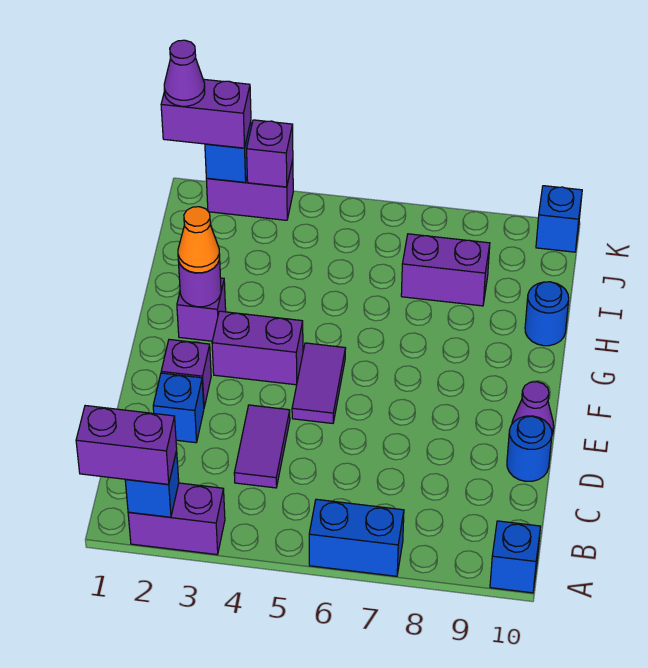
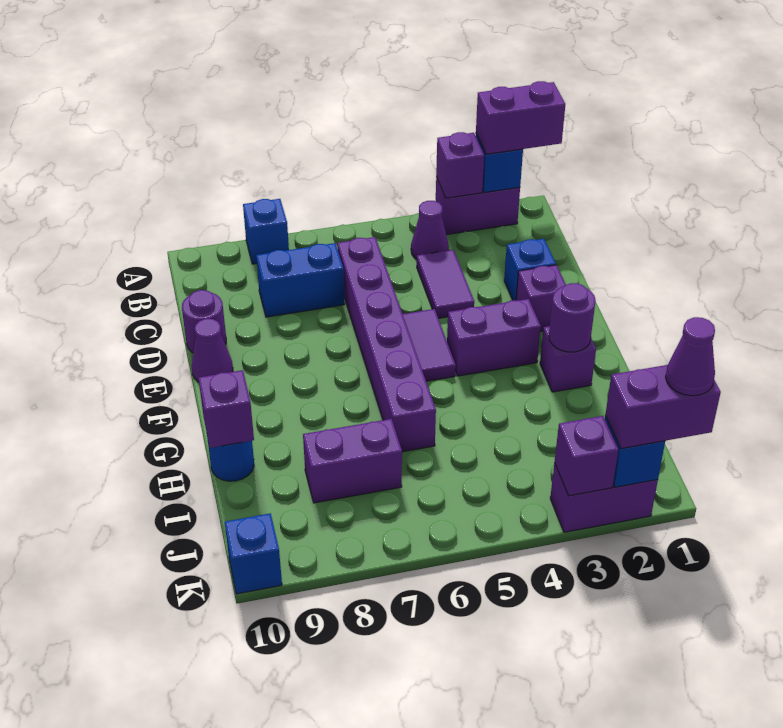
none -> purple 1x1 brick [436,132,484,198]
blue 1x2 brick [309,499,404,576] -> blue 1x2 brick moved to [256,243,345,317]
blue 1x1 brick [490,521,541,593] -> blue 1x1 brick moved to [243,199,289,264]
none -> purple 1x1 cone [411,201,449,259]
none -> purple 1x6 brick [337,237,436,452]
blue 1x1 round brick [507,416,552,481] -> purple 1x1 round brick [182,290,226,353]
orange 1x1 cone [178,207,220,273] -> none
none -> purple 1x1 brick [199,370,254,448]

